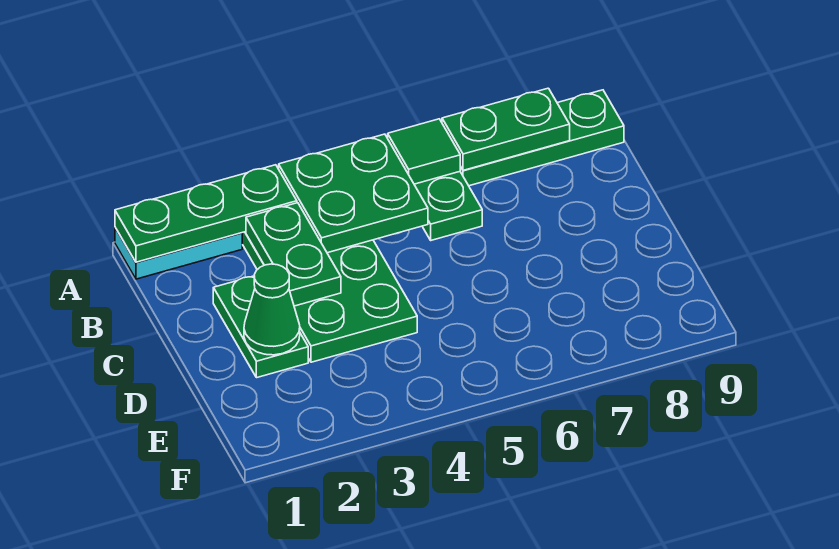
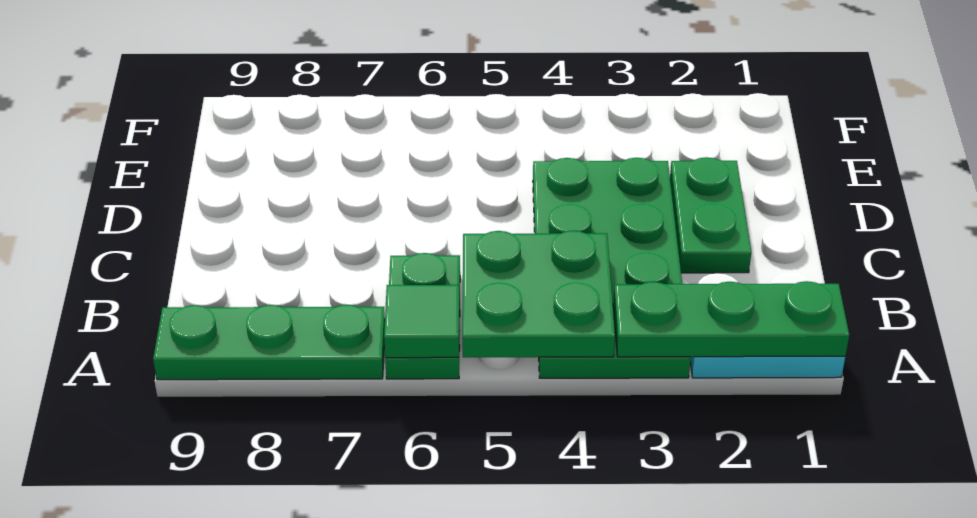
green 1x2 plate [442,88,570,170] -> none
green 1x2 plate [246,203,341,306] -> none
green 1x1 cone [244,264,300,355] -> none

